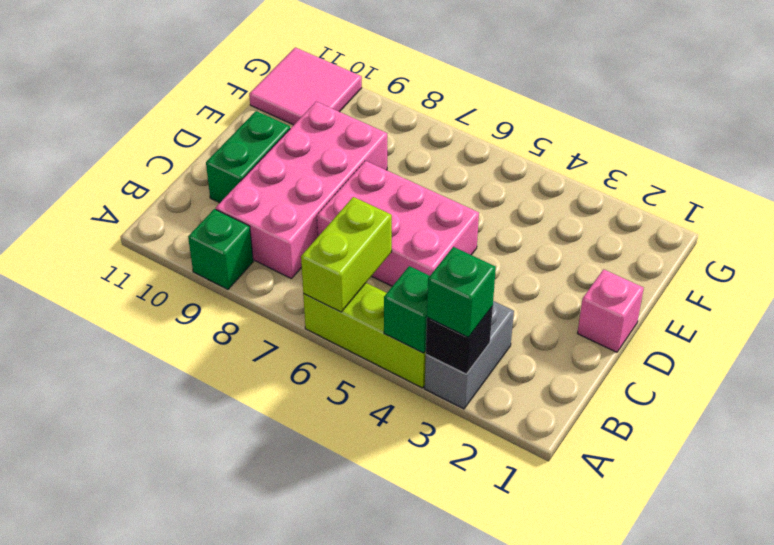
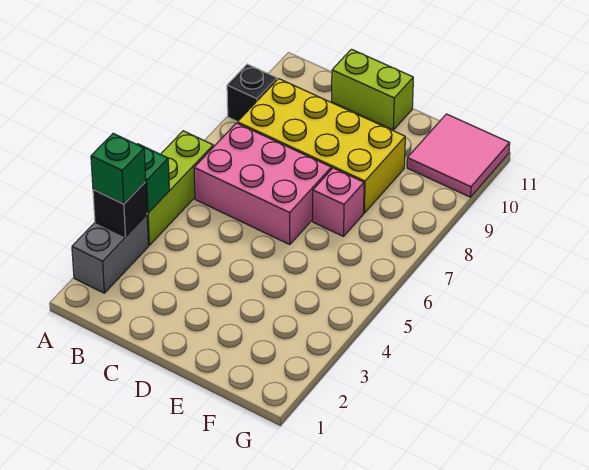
grey 1x2 brick [425,301,514,409] -> grey 1x2 brick turned to [72,215,148,293]
lime 1x2 brick [301,197,392,312] -> lime 1x2 brick moved to [332,49,413,130]
green 1x1 brick [188,209,253,289] -> black 1x1 brick [227,64,277,122]
pink 2x4 brick [216,102,387,279] -> yellow 2x4 brick [237,79,405,213]
pink 2x3 brick [317,161,479,286] -> pink 2x3 brick turned to [194,123,331,245]
green 1x2 brick [206,111,290,203] -> none
pink 1x1 brick [577,269,644,352] -> pink 1x1 brick moved to [313,168,364,236]

